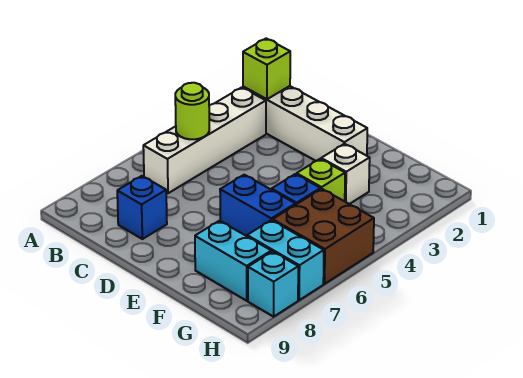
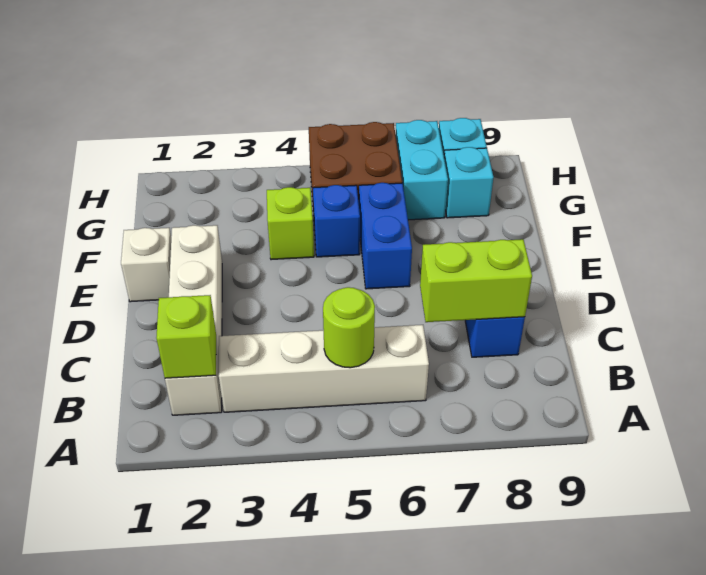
none -> lime 1x2 brick [420,239,532,322]
white 1x1 brick [321,144,370,204] -> white 1x1 brick moved to [121,228,171,302]
cyan 1x2 brick [195,221,271,301] -> cyan 1x1 brick [444,147,494,218]

